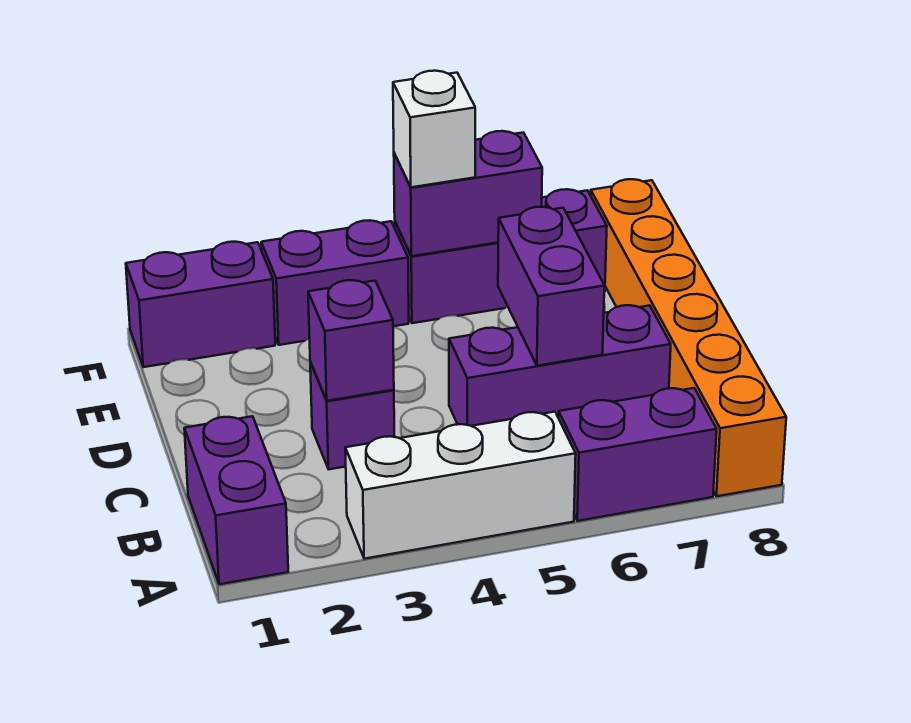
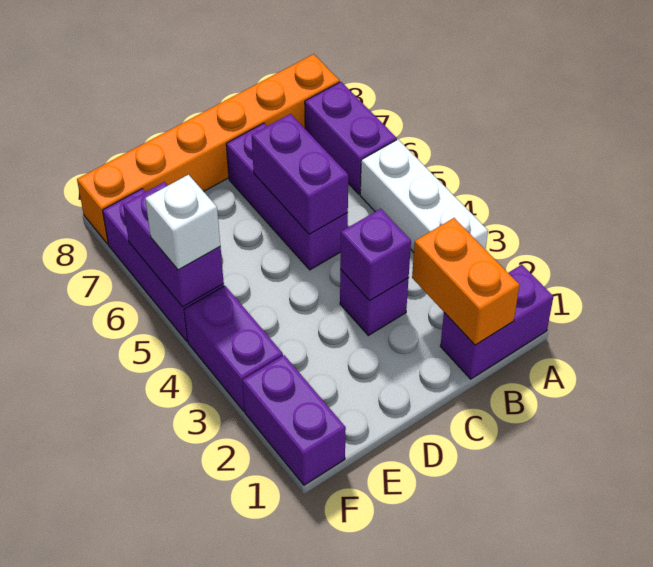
none -> orange 1x2 brick [412,218,520,345]
purple 1x2 brick [498,207,604,366] -> purple 1x2 brick turned to [252,114,348,234]

